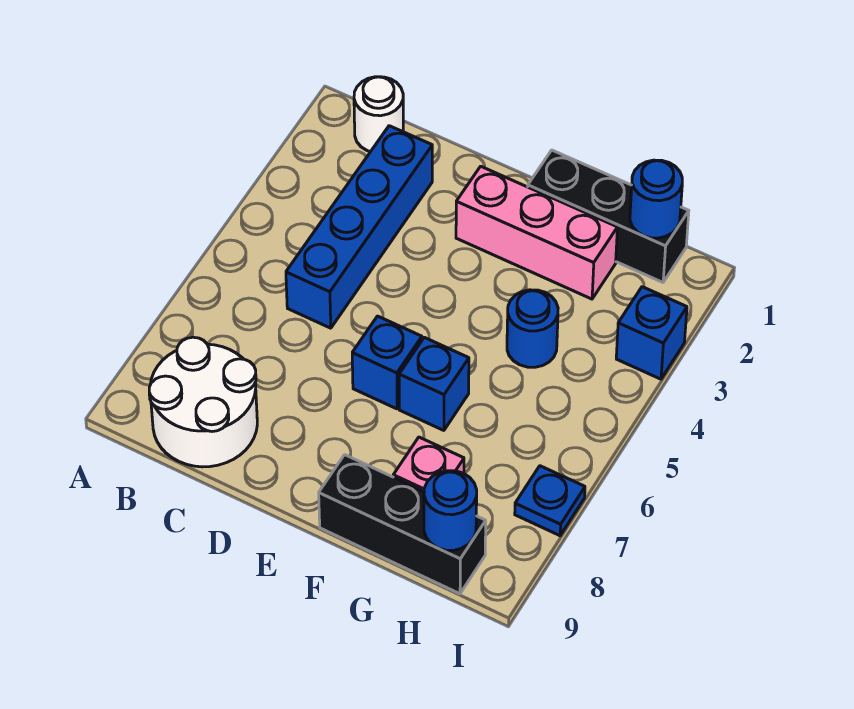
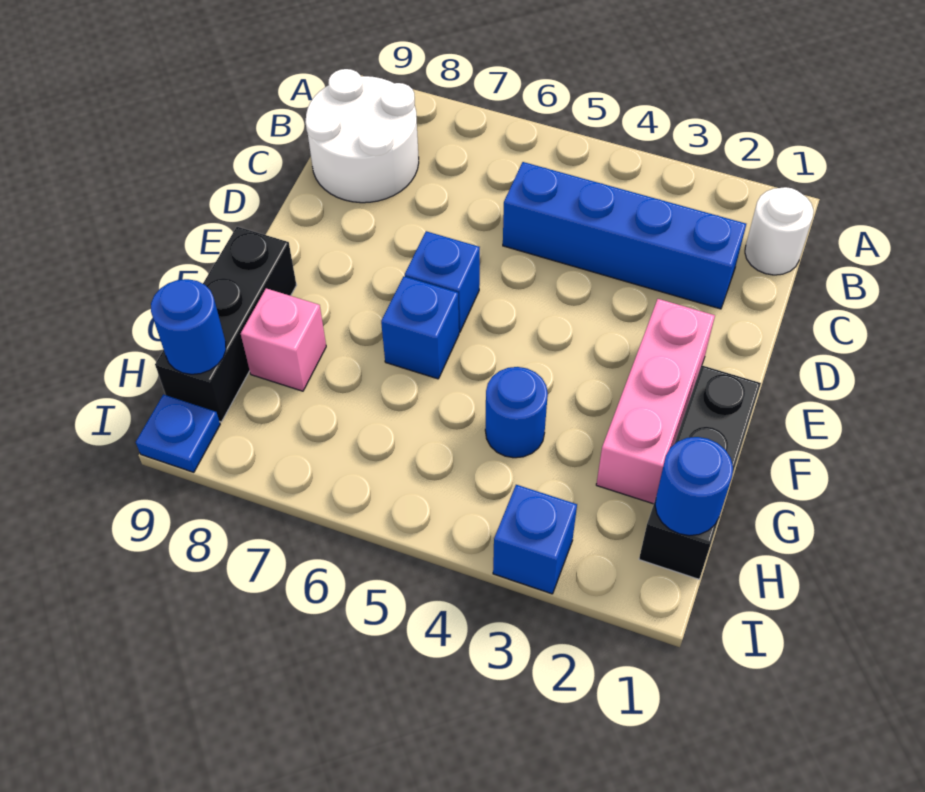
blue 1x1 plate [515,466,585,536] -> blue 1x1 plate moved to [136,394,220,472]

